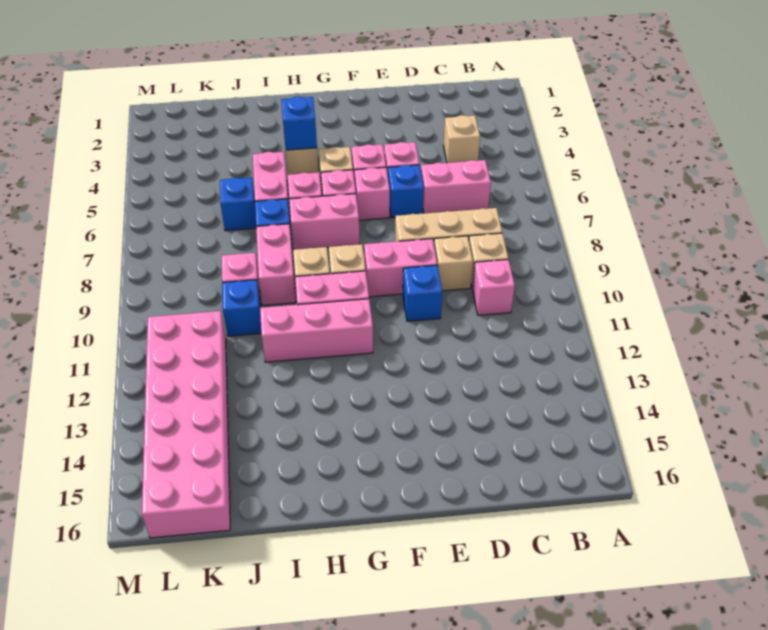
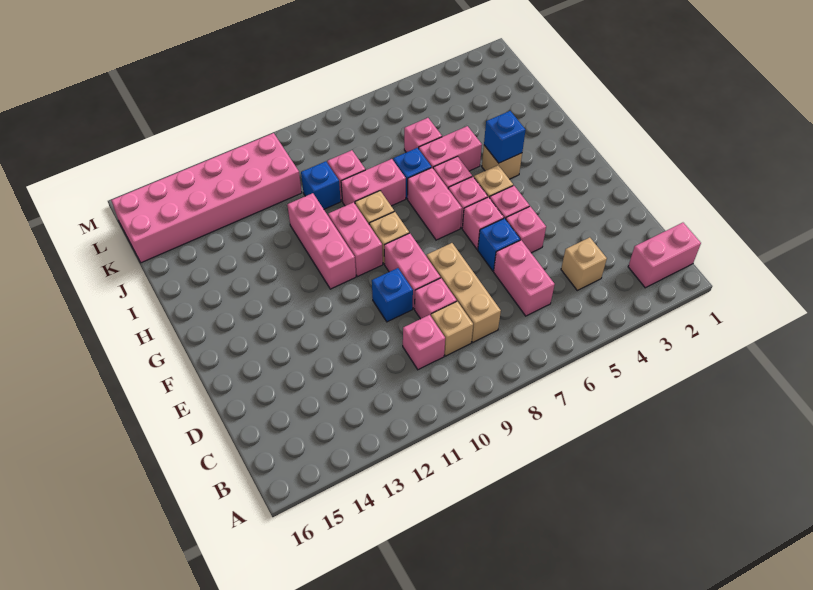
none -> pink 1x2 brick [628,223,701,288]
tan 1x1 brick [434,236,473,291] -> pink 1x1 brick [415,278,457,319]
blue 1x1 brick [220,177,256,231] -> pink 1x1 brick [404,118,442,152]

